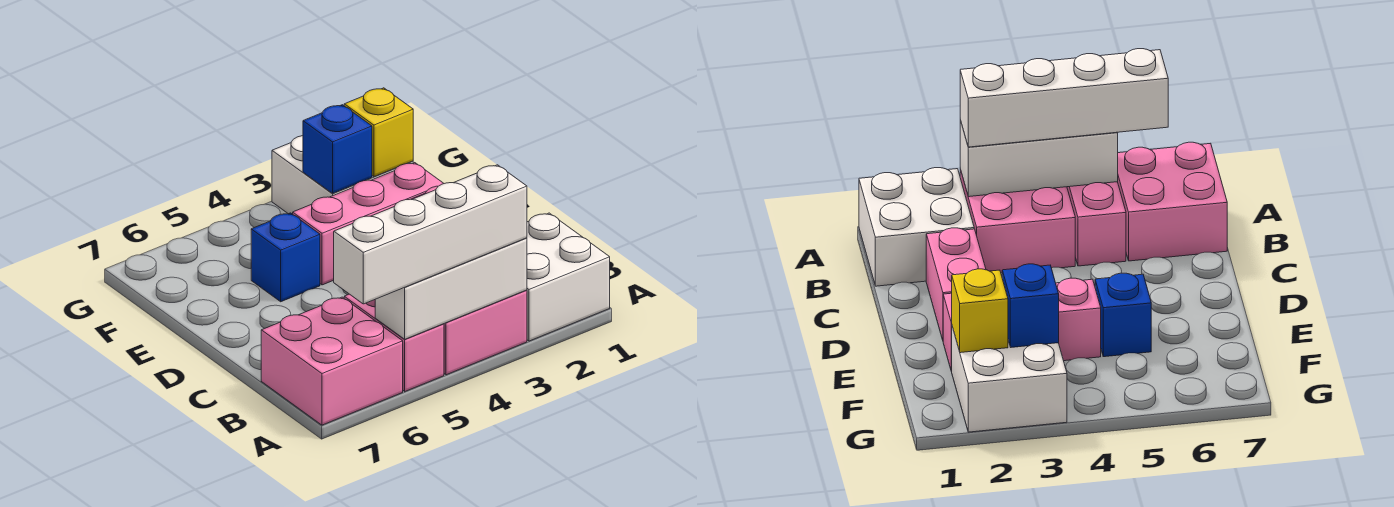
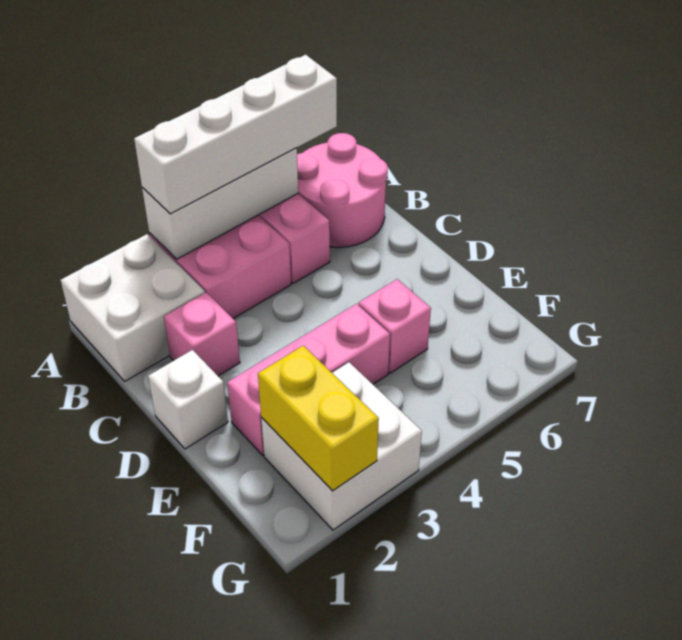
pink 2x2 brick [261,297,403,425] -> pink 2x2 round brick [297,133,388,247]
pink 1x2 brick [926,228,986,340] -> pink 1x1 brick [164,293,240,376]
none -> white 1x1 brick [148,350,228,449]
blue 1x1 brick [251,213,320,302] -> pink 1x1 brick [358,279,431,373]
yellow 1x1 brick [344,88,413,177] -> yellow 1x2 brick [258,346,379,491]
blue 1x1 brick [303,105,372,193] -> none

